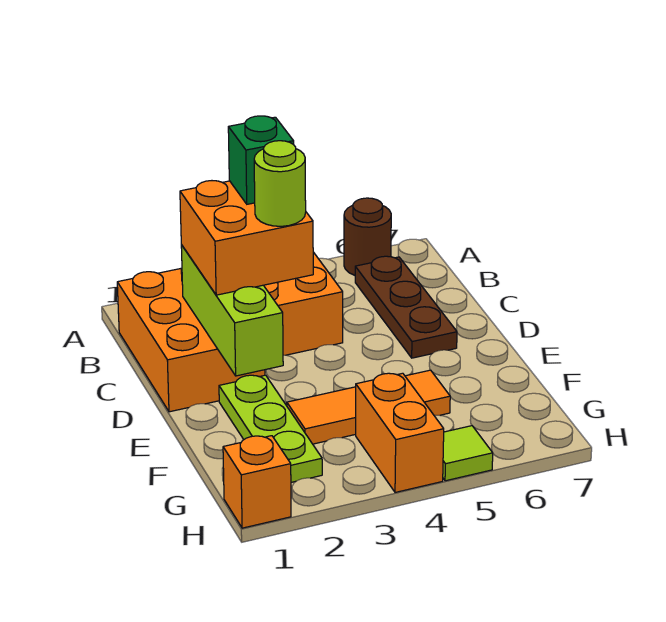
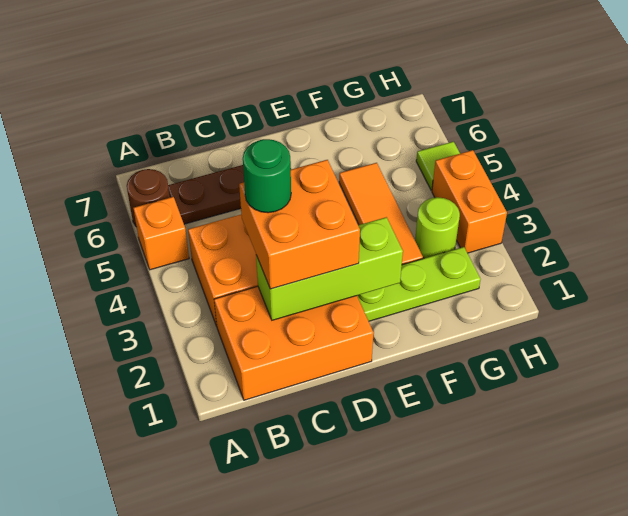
green 1x1 brick [228,116,294,204] -> green 1x1 round brick [243,139,291,213]
lime 1x1 round brick [254,141,306,226] -> lime 1x1 round brick moved to [415,197,460,258]
orange 1x2 brick [356,373,444,492] -> orange 1x2 brick turned to [432,150,507,253]
orange 1x1 brick [223,436,291,528] -> orange 1x1 brick moved to [133,197,189,270]

